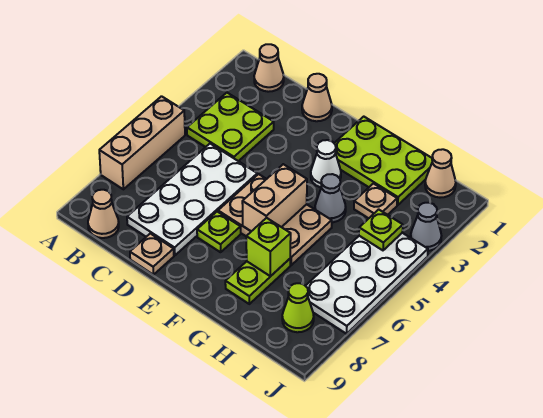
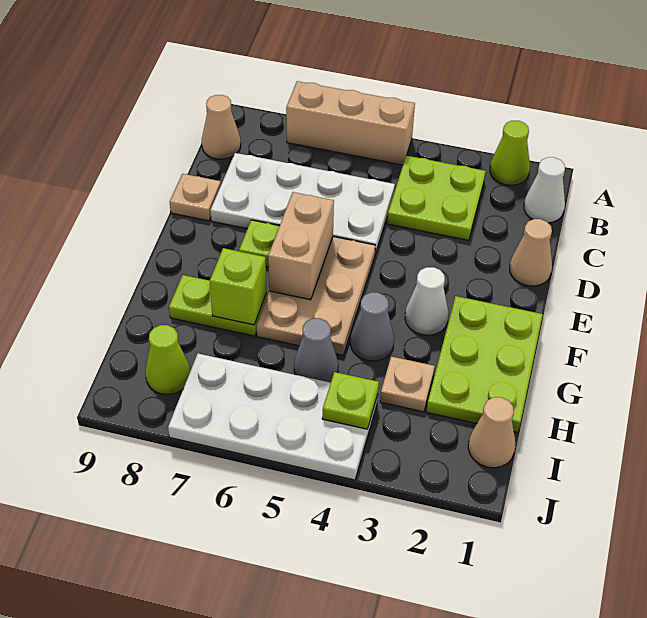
none -> lime 1x1 cone [490,121,530,185]
tan 1x1 cone [254,44,284,92] -> white 1x1 cone [524,157,565,223]
tan 1x2 brick [242,164,307,231] -> tan 1x2 brick turned to [268,192,334,300]
grey 1x1 cone [411,203,441,251] -> grey 1x1 cone moved to [294,318,338,382]

